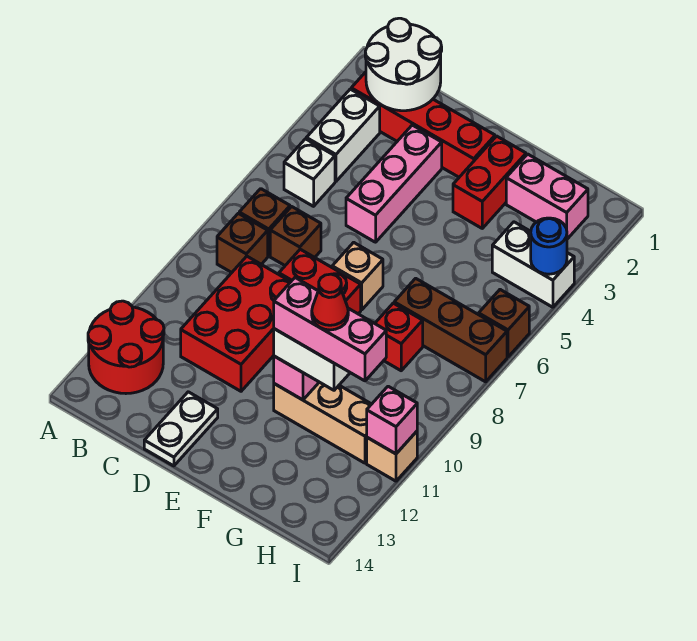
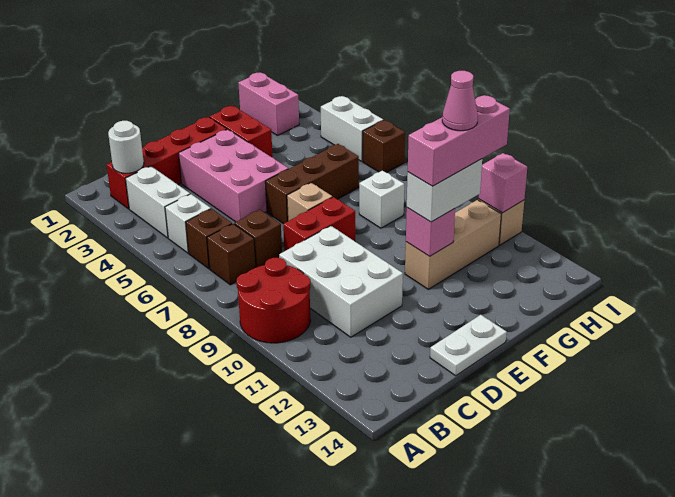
red 2x2 round brick [88,301,164,394] -> red 2x2 round brick moved to [236,258,310,343]
white 2x2 round brick [365,18,442,111] -> white 1x1 round brick [108,121,144,173]
brown 1x1 brick [217,213,268,273] -> brown 1x1 brick moved to [186,209,232,269]
red 2x3 brick [181,256,291,391] -> white 2x3 brick [279,226,403,337]
pink 1x3 brick [346,125,442,242] -> pink 2x3 brick [179,129,288,222]
white 1x2 plate [144,392,218,466] -> white 1x2 plate turned to [430,315,507,376]
pink 1x2 brick [506,154,588,239] -> pink 1x2 brick turned to [238,73,299,136]
brown 1x3 brick [394,278,507,382] -> brown 1x3 brick moved to [265,144,359,224]
red 1x1 brick [375,303,423,371] -> white 1x1 brick [359,171,404,228]
red 1x1 cone [312,274,348,330] -> pink 1x1 cone [442,71,478,131]
white 1x2 brick [492,222,574,307] -> white 1x2 brick turned to [321,96,383,161]
blue 1x1 round brick [531,218,567,274] -> none

